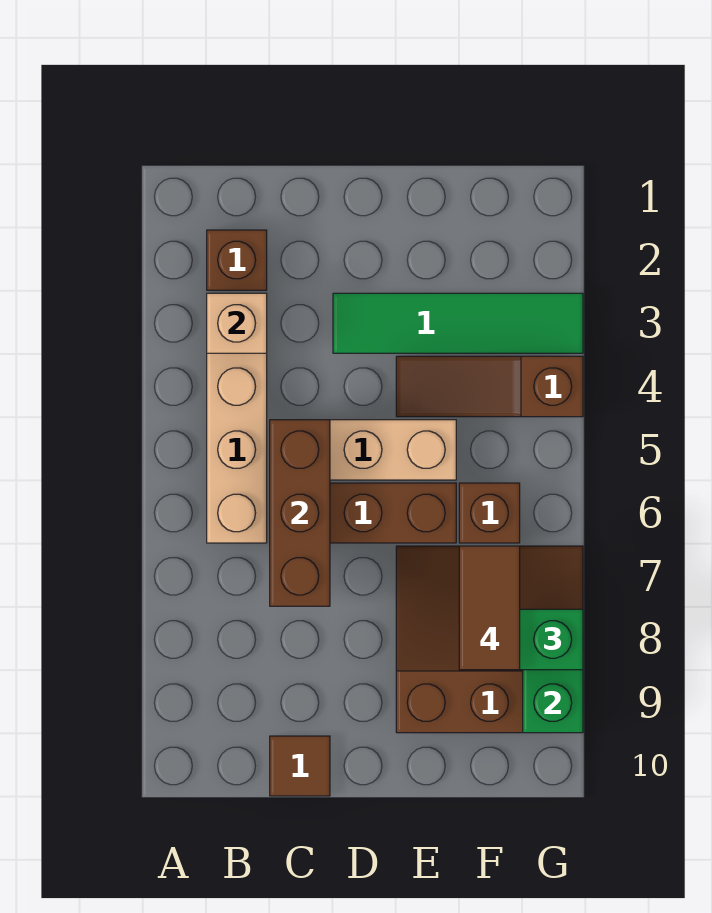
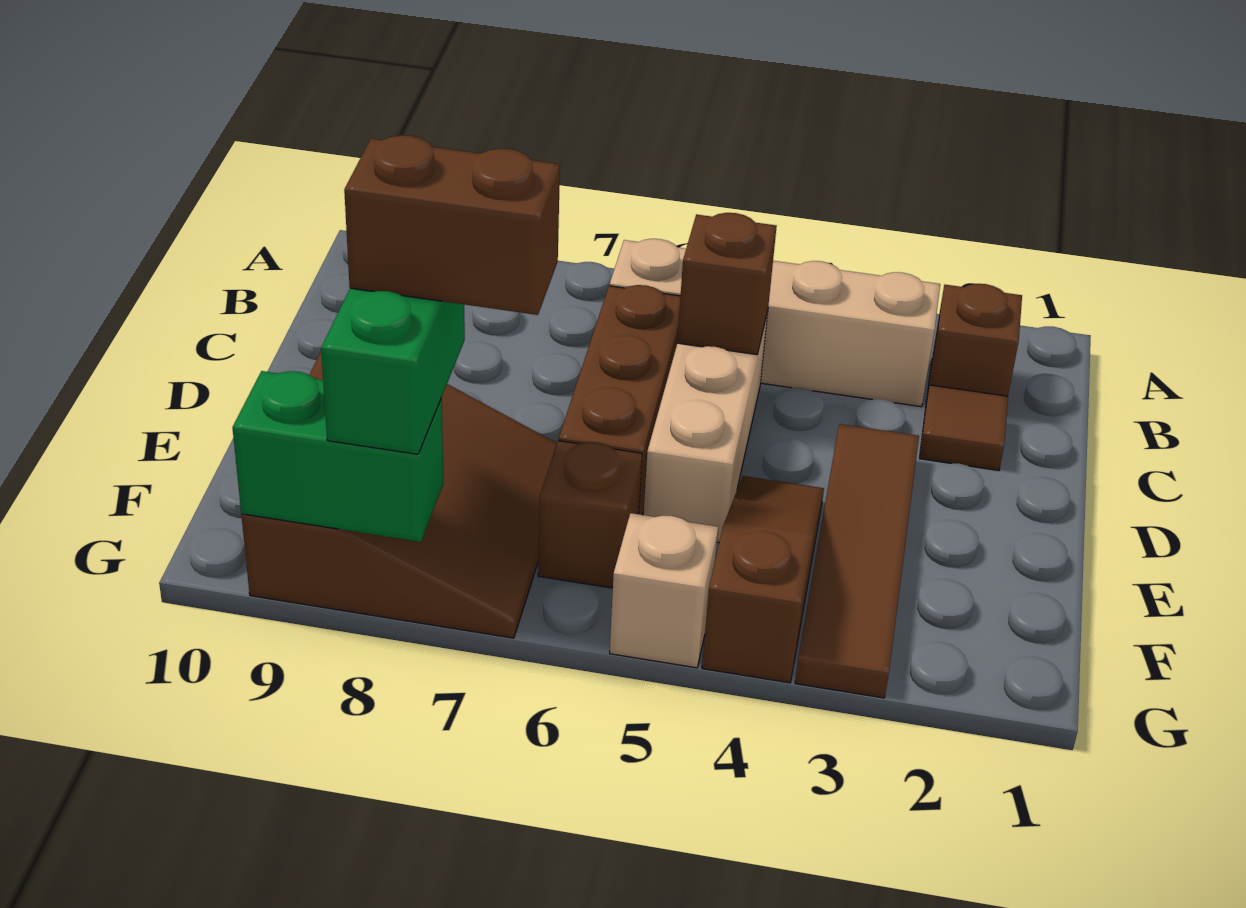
tan 1x1 brick [207,293,267,353] -> tan 1x1 brick moved to [610,513,718,668]
brown 1x3 brick [270,420,330,606] -> brown 1x1 brick [677,213,777,355]
brown 1x1 tile [270,736,330,796] -> brown 1x1 tile moved to [919,385,1008,470]
green 1x4 tile [333,293,583,353] -> brown 1x4 tile [795,424,919,698]
brown 1x2 tile [459,546,520,670] -> brown 1x2 brick [344,135,560,315]

